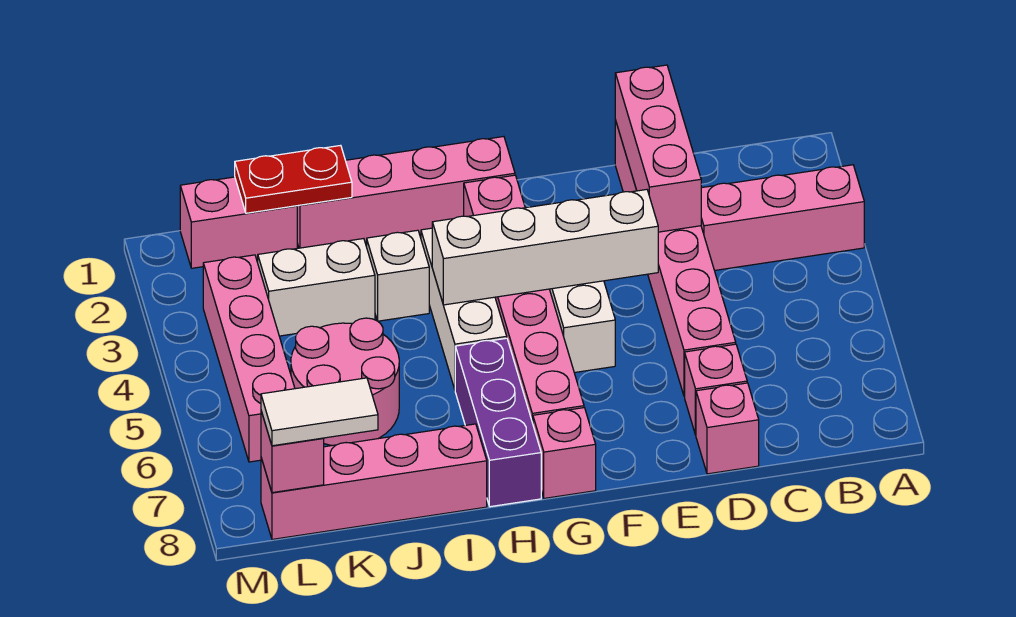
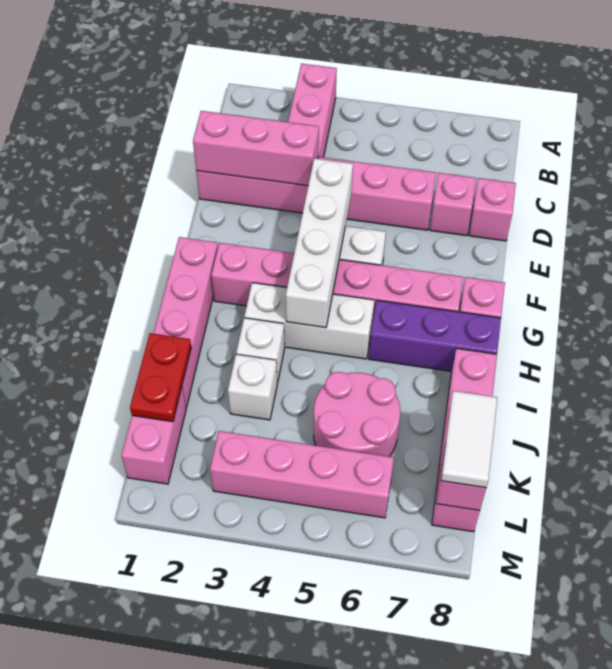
white 1x2 brick [258,239,375,336] -> white 1x1 brick [228,354,277,420]

